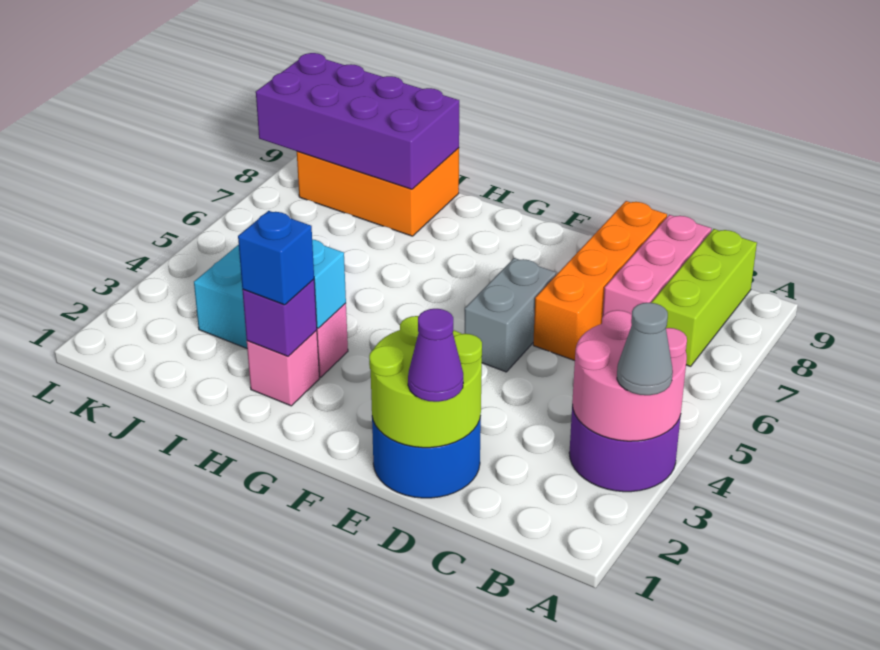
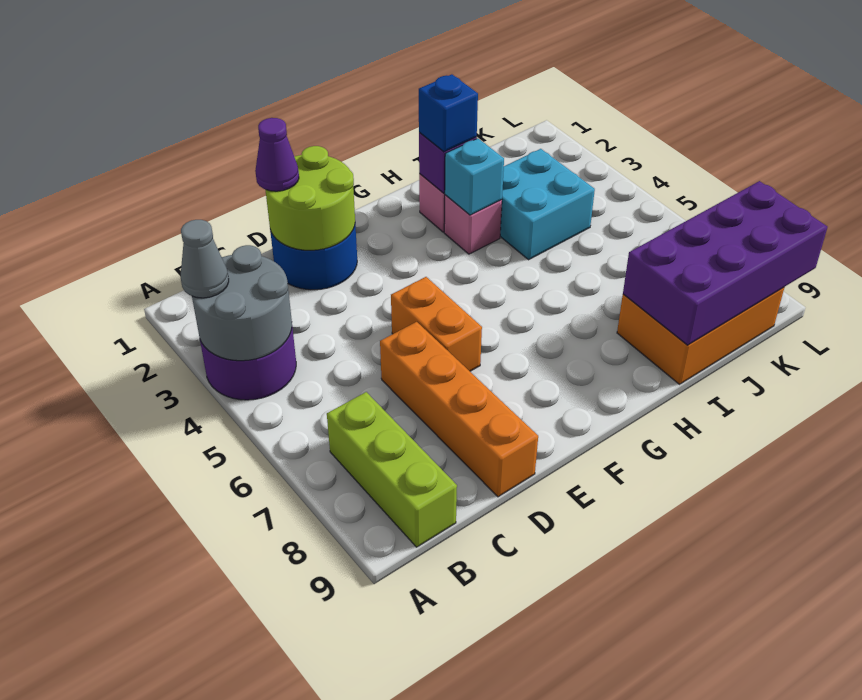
pink 2x2 round brick [572,310,687,441] -> grey 2x2 round brick [192,245,292,361]
pink 1x3 brick [603,215,712,316] -> none
grey 1x2 brick [465,258,556,372] -> orange 1x2 brick [391,277,482,371]

